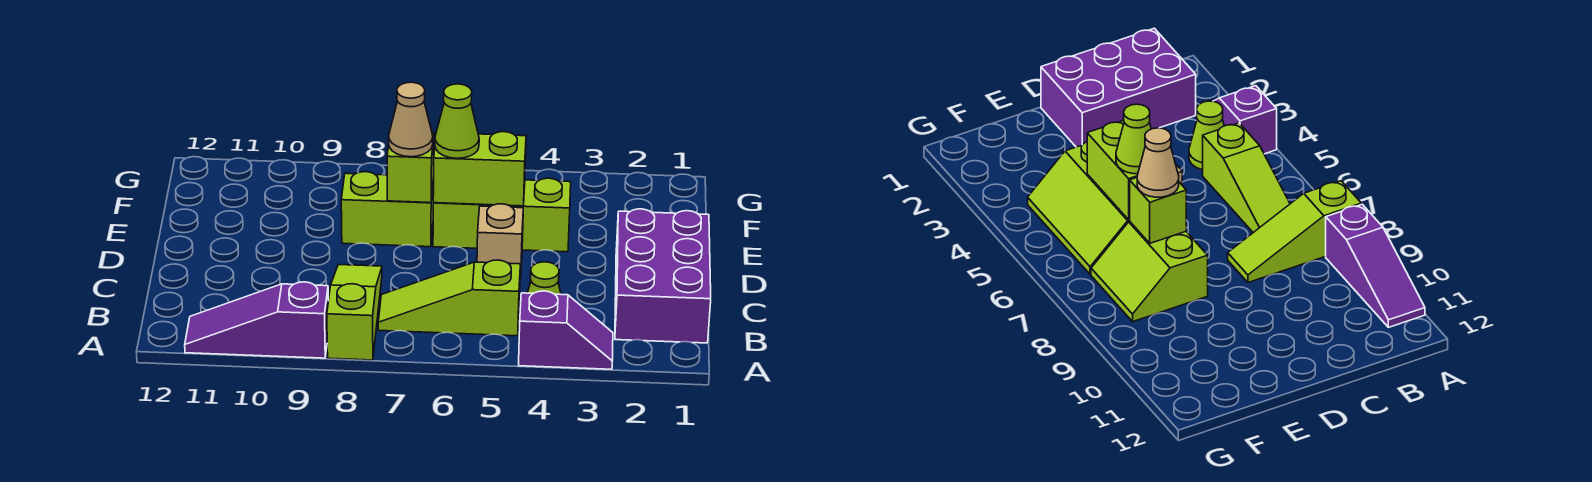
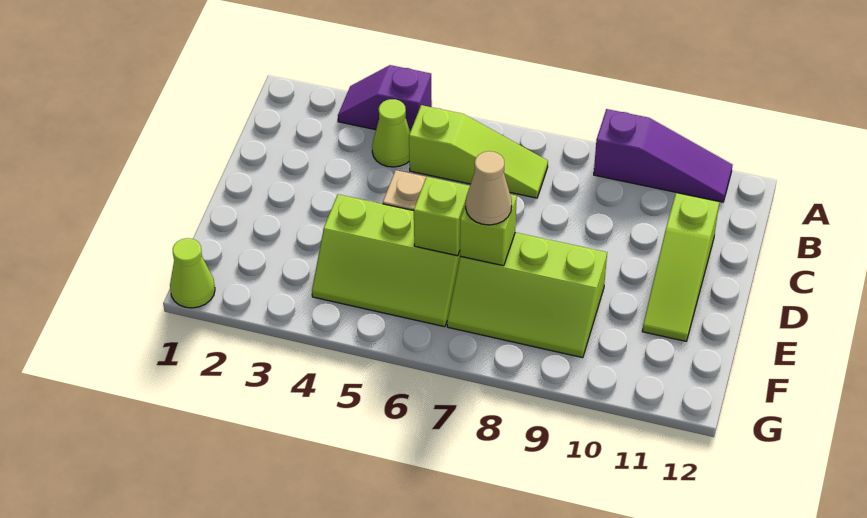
lime 1x3 slope [327,265,382,360] -> lime 1x3 slope moved to [642,193,719,341]
purple 2x3 brick [615,209,711,343] -> none
lime 1x2 brick [433,132,526,206] -> lime 1x1 brick [414,177,470,256]
lime 1x1 cone [435,84,479,158] -> lime 1x1 cone moved to [170,238,215,308]
lime 2x2 slope [341,172,434,247] -> lime 2x3 slope [447,232,607,358]

